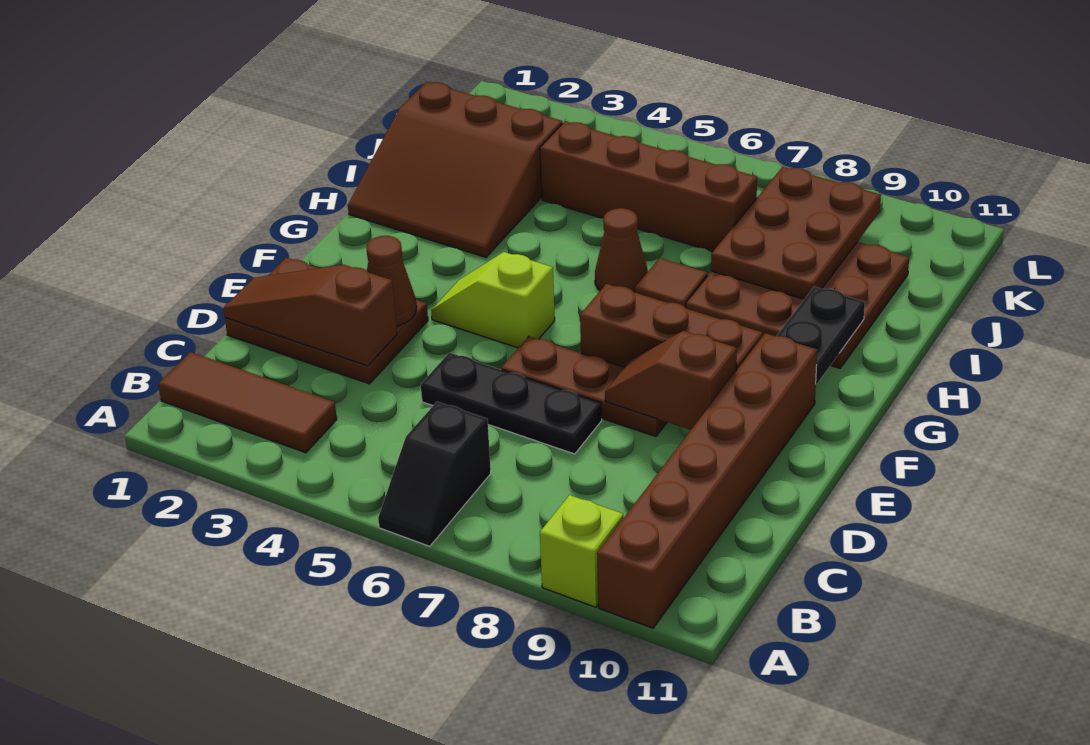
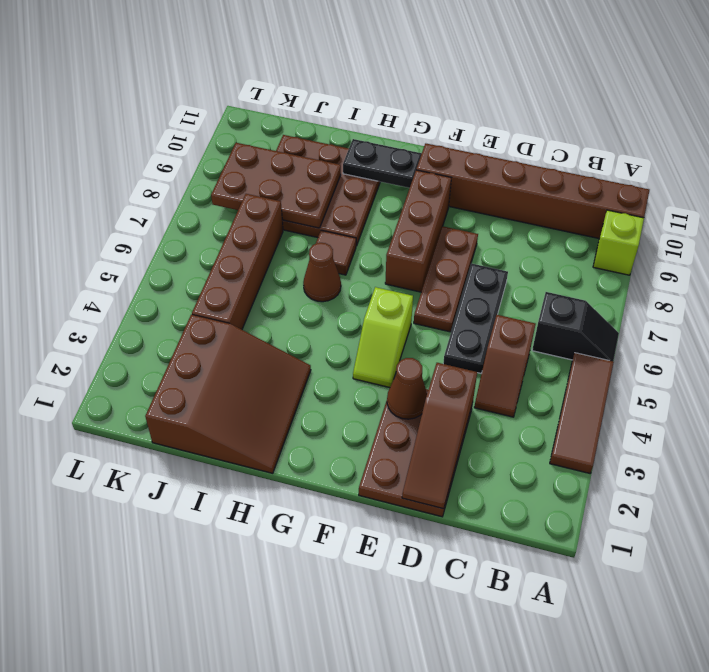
brown 1x3 tile [158,352,337,453] -> brown 1x3 tile moved to [550,353,614,473]
brown 1x2 slope [605,331,737,430] -> brown 1x2 slope moved to [474,315,535,417]

